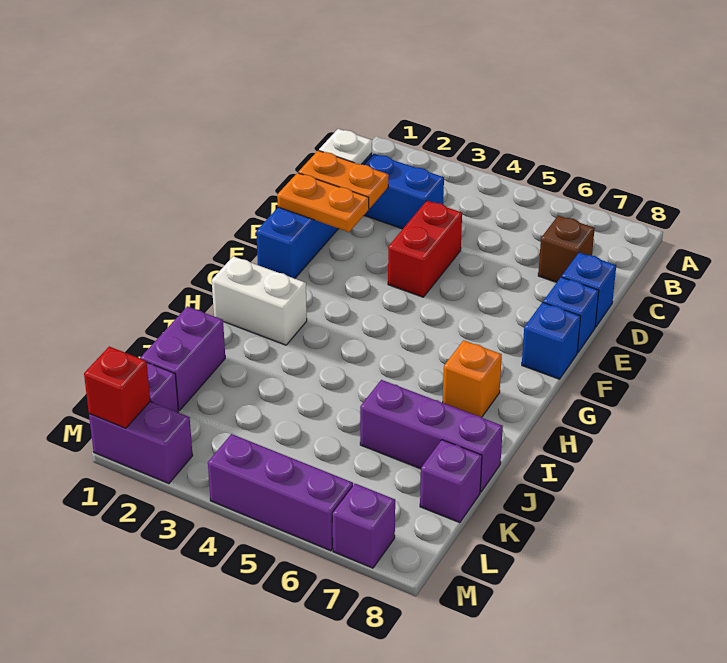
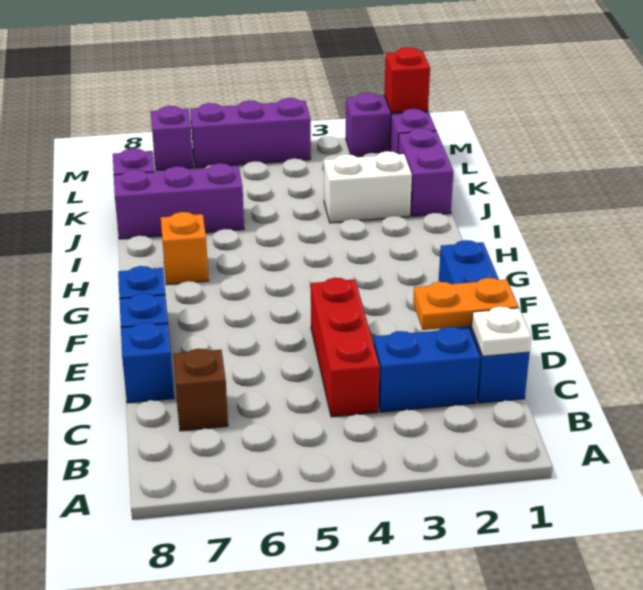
red 1x2 brick [388,201,462,297] -> red 1x3 brick [311,278,380,417]
orange 1x2 plate [277,173,369,232] -> none
white 1x2 brick [212,256,307,345] -> white 1x2 brick moved to [324,151,412,223]

